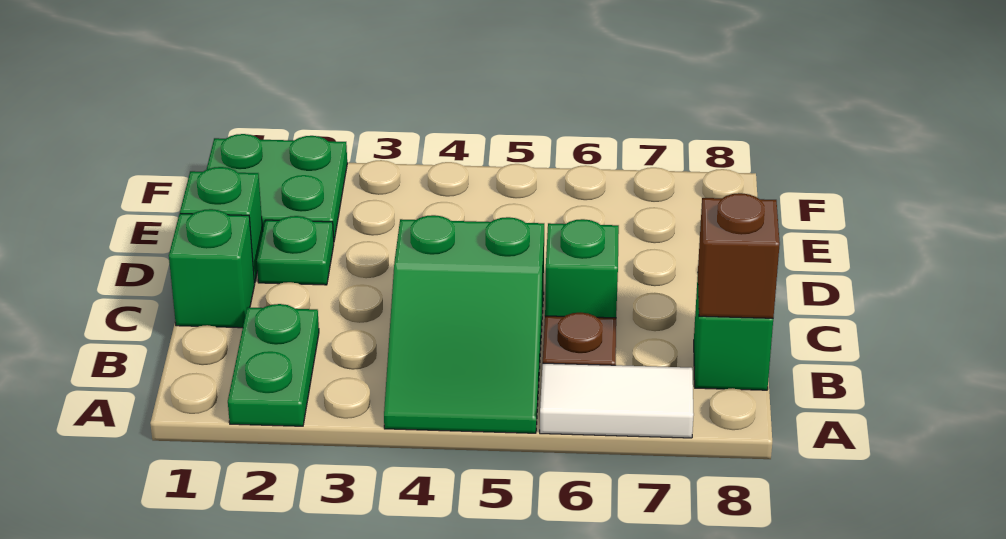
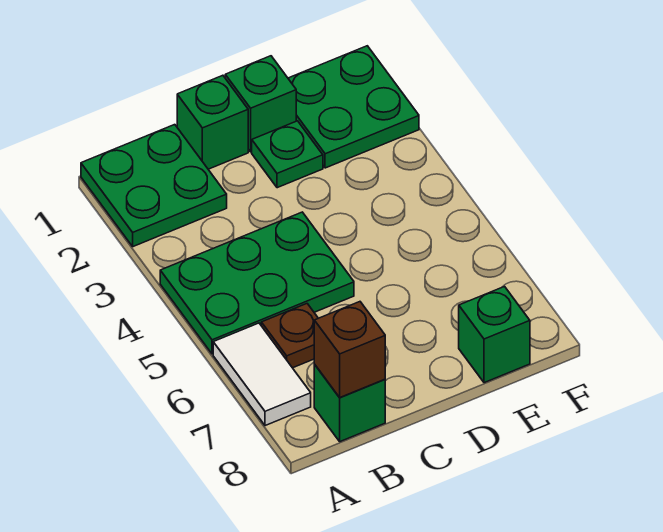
green 1x2 plate [228,304,319,426] -> green 2x2 plate [81,125,227,247]
green 2x3 slope [384,215,544,433] -> green 2x3 plate [160,212,354,354]
green 1x1 brick [545,219,619,318] -> green 1x1 brick moved to [459,287,530,383]

